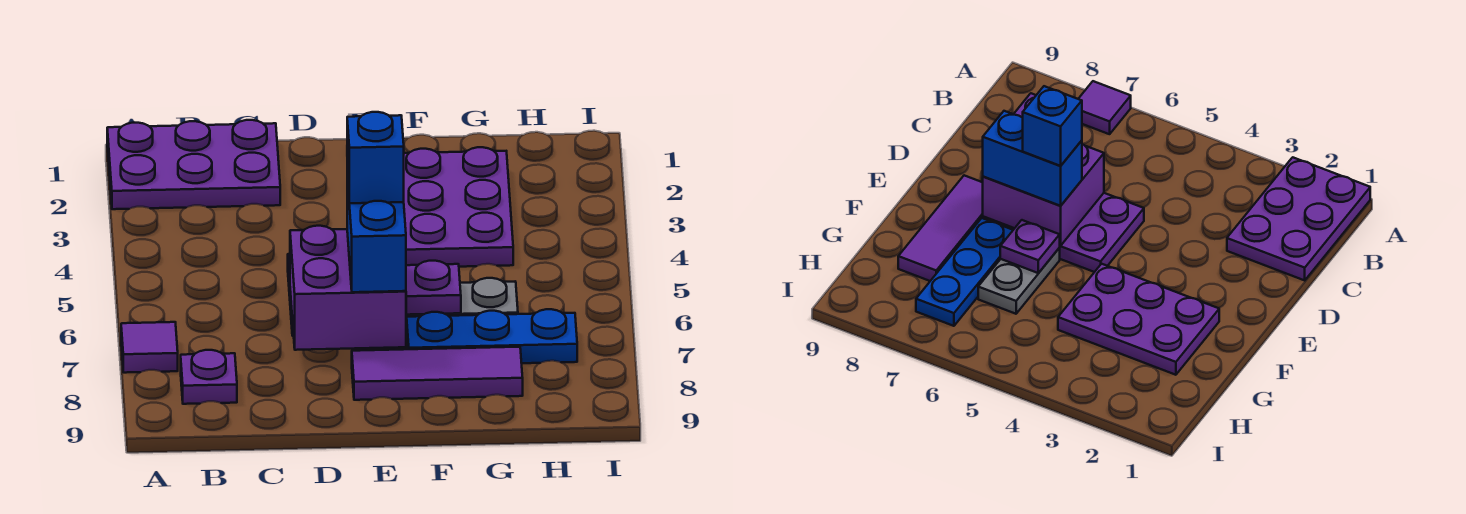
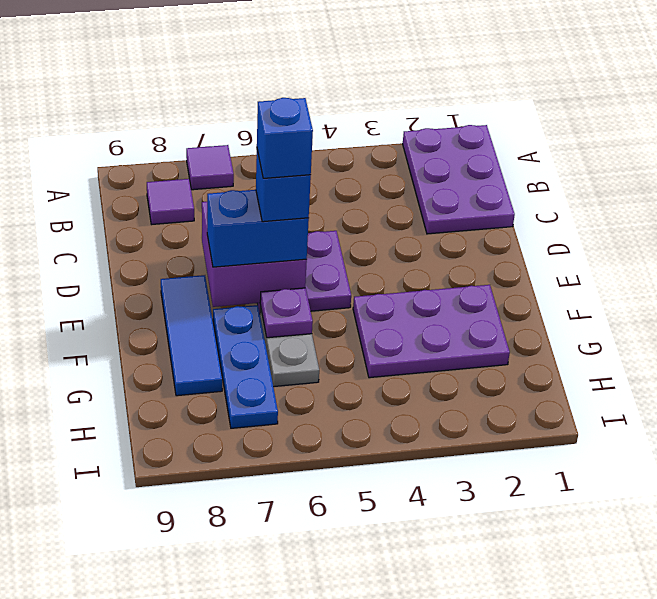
purple 1x1 plate [181,350,237,404] -> purple 1x1 tile [147,179,194,224]
none -> blue 1x1 brick [257,98,313,178]
purple 1x3 tile [352,347,523,400] -> blue 1x3 tile [161,275,222,396]

